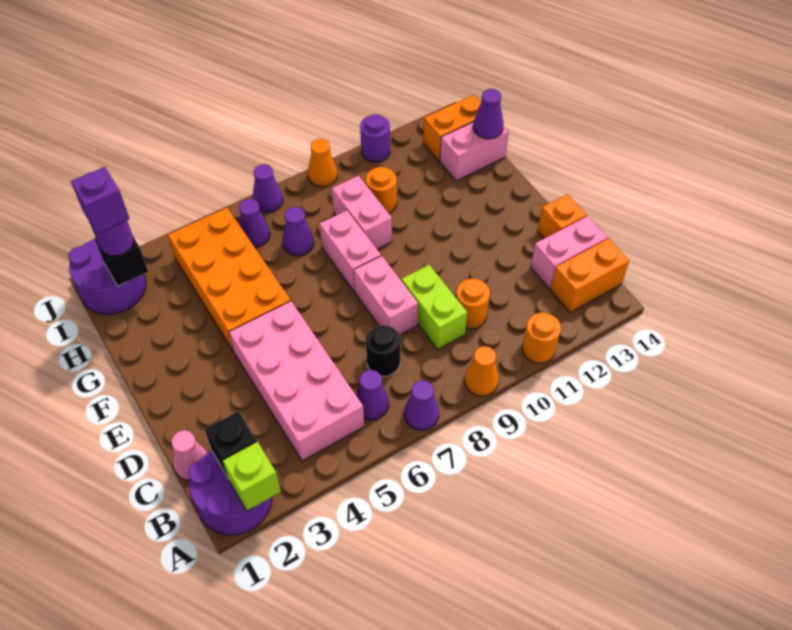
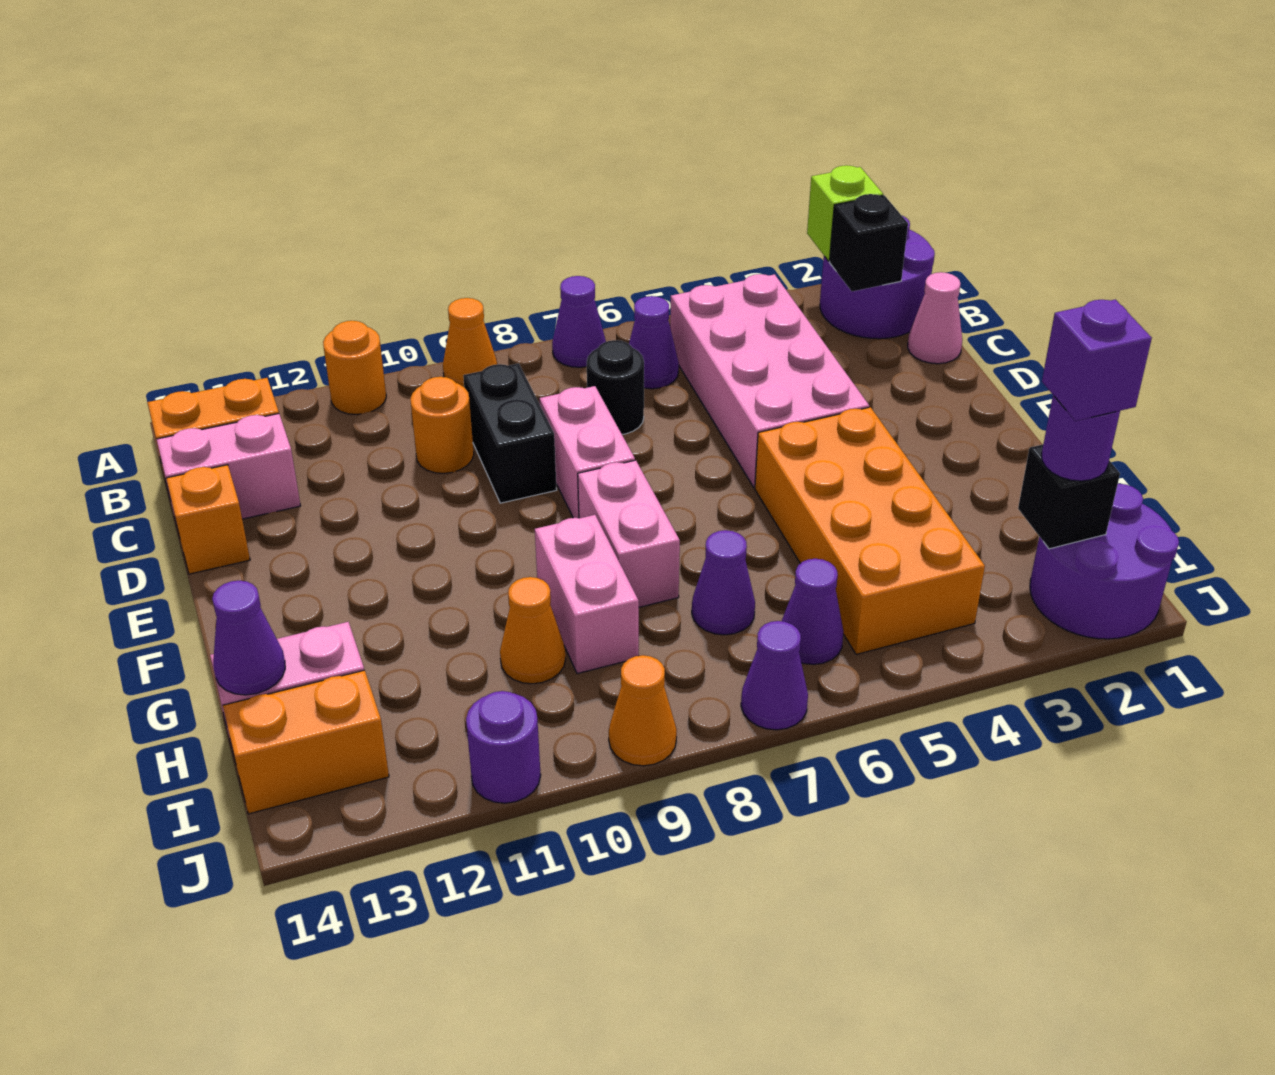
lime 1x2 brick [401,265,467,349] -> black 1x2 brick [463,363,557,503]
orange 1x1 round brick [366,167,397,213] -> orange 1x1 cone [500,577,565,684]

